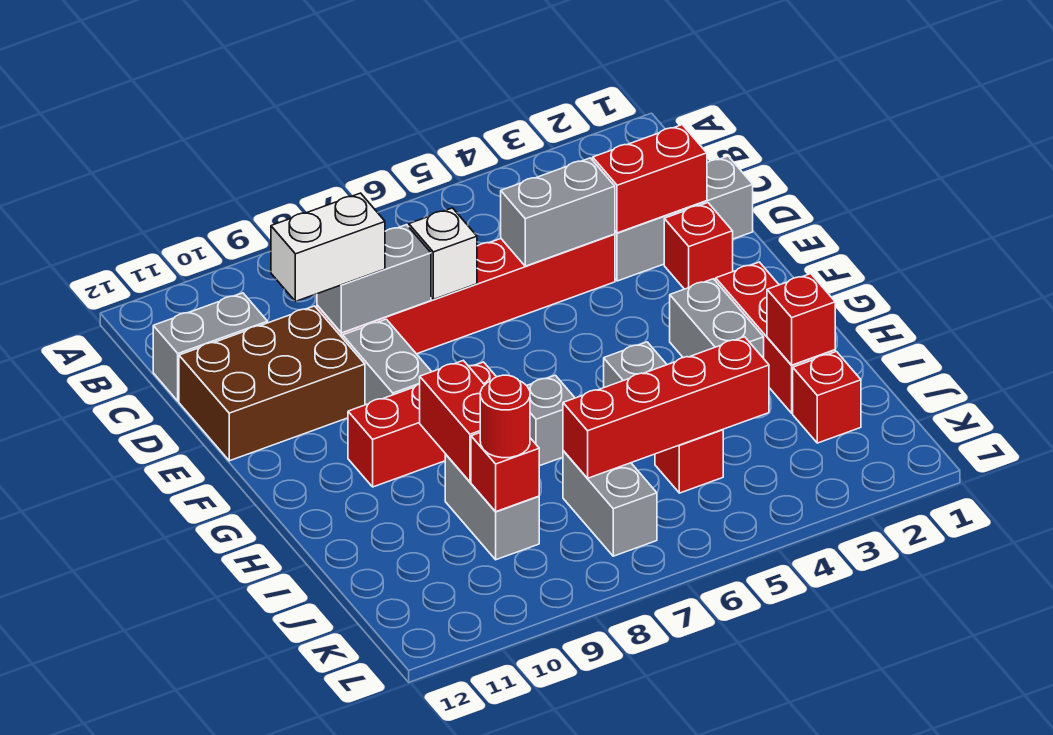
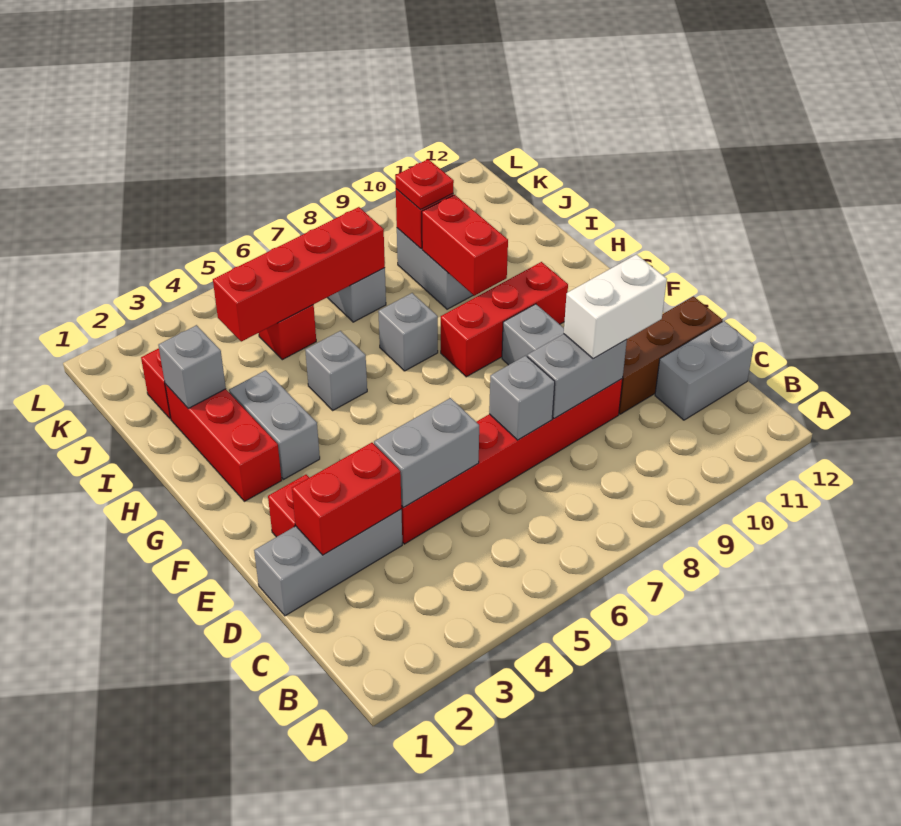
white 1x1 brick [409,208,477,300] -> grey 1x1 brick [489,356,555,440]
brown 2x3 brick [179,306,365,461] -> brown 1x3 brick [619,296,723,414]
red 1x1 brick [767,274,835,365] -> grey 1x1 brick [158,325,226,409]
red 1x1 round brick [480,375,530,458] -> red 1x1 plate [395,159,454,209]

